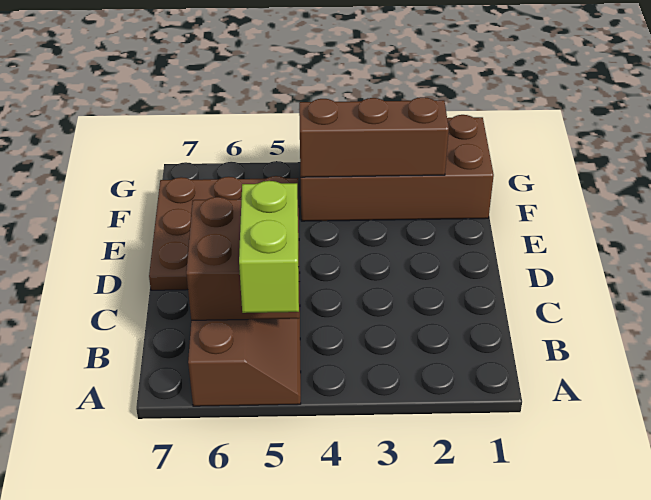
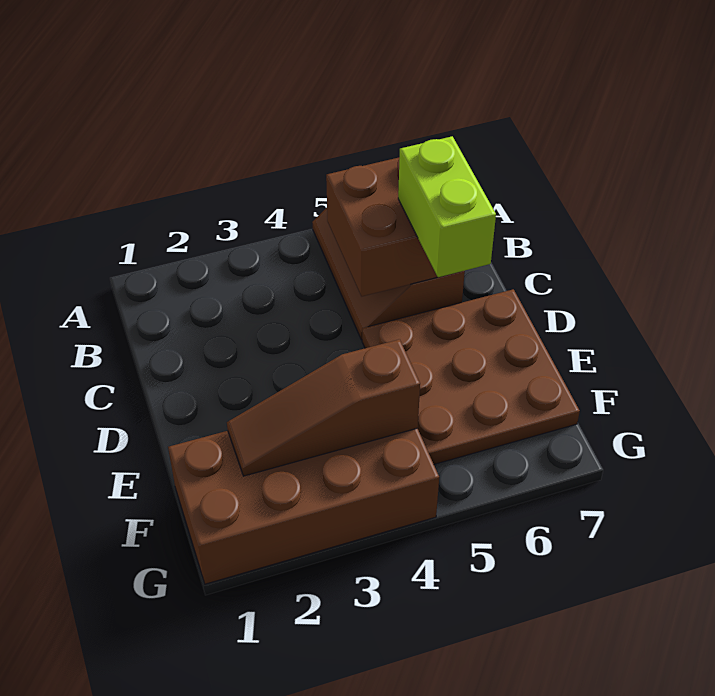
lime 1x2 brick [239,181,299,313] -> lime 1x2 brick moved to [398,136,496,277]
brown 1x3 brick [299,97,449,177] -> brown 1x3 slope [227,339,420,476]

